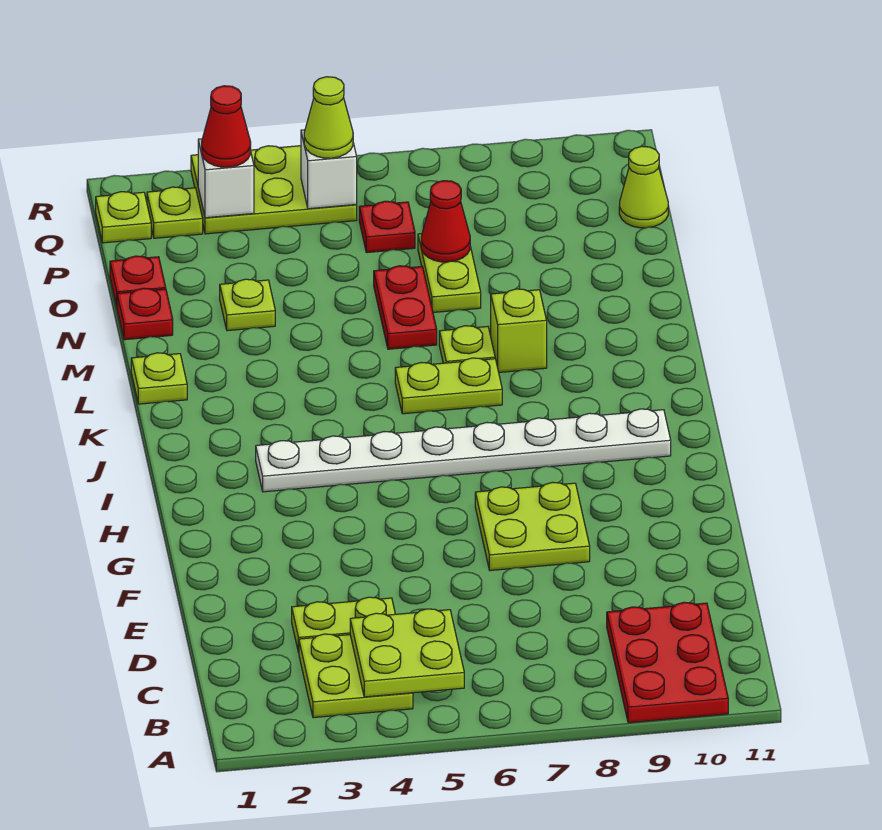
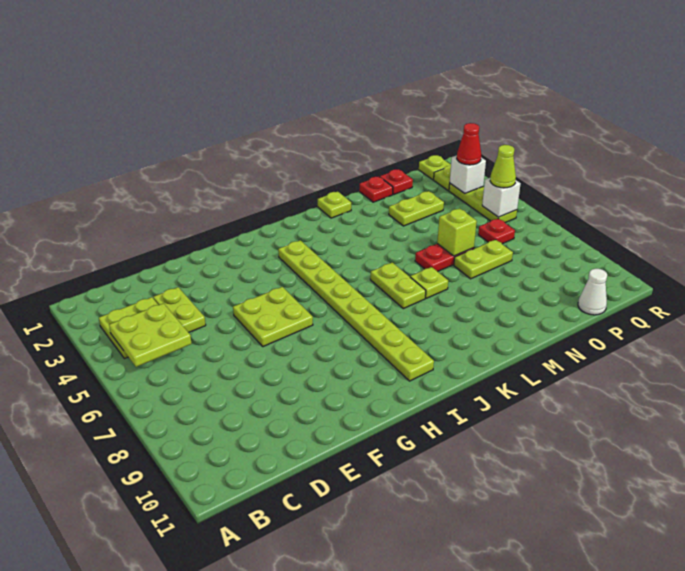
red 2x3 plate [607,602,728,723] -> none
lime 2x2 plate [475,482,590,570] -> lime 2x2 plate moved to [233,287,313,347]
white 1x8 plate [256,409,671,492] -> lime 1x8 plate [278,240,434,381]
lime 1x1 brick [491,289,547,372] -> lime 1x1 brick moved to [437,208,477,256]
lime 1x1 plate [220,279,275,331] -> lime 1x2 plate [389,191,444,226]
red 1x1 cone [421,181,470,262] -> none
lime 1x1 cone [619,146,668,228] -> white 1x1 cone [578,269,607,315]
lime 2x3 plate [191,146,357,234] -> lime 1x3 plate [449,184,517,223]

